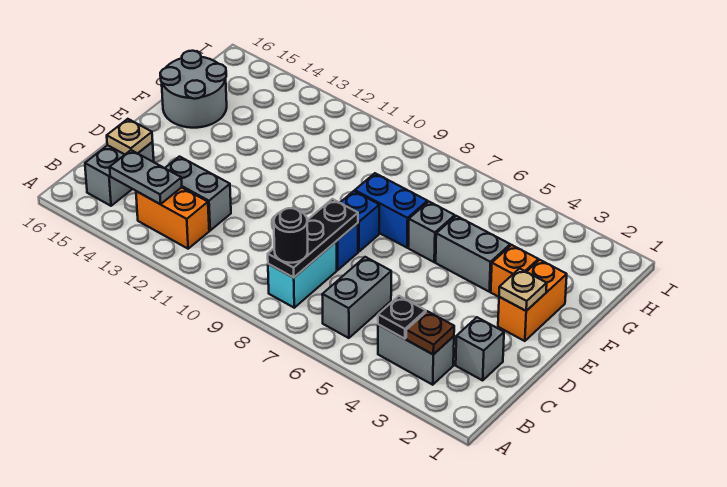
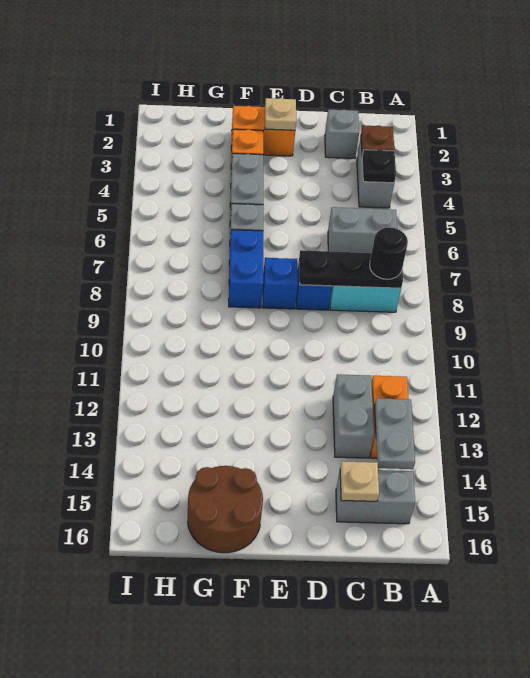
grey 2x2 round brick [160,51,227,128] -> brown 2x2 round brick [188,466,263,553]

